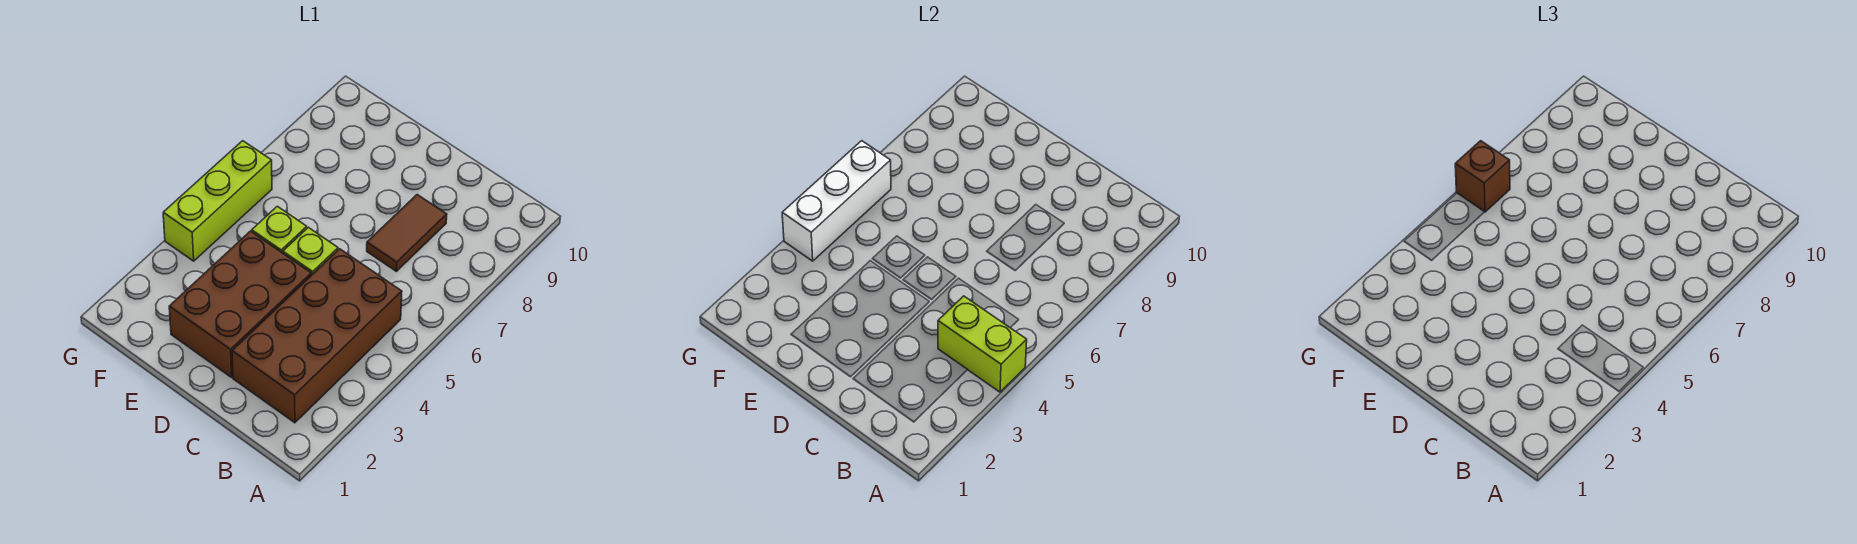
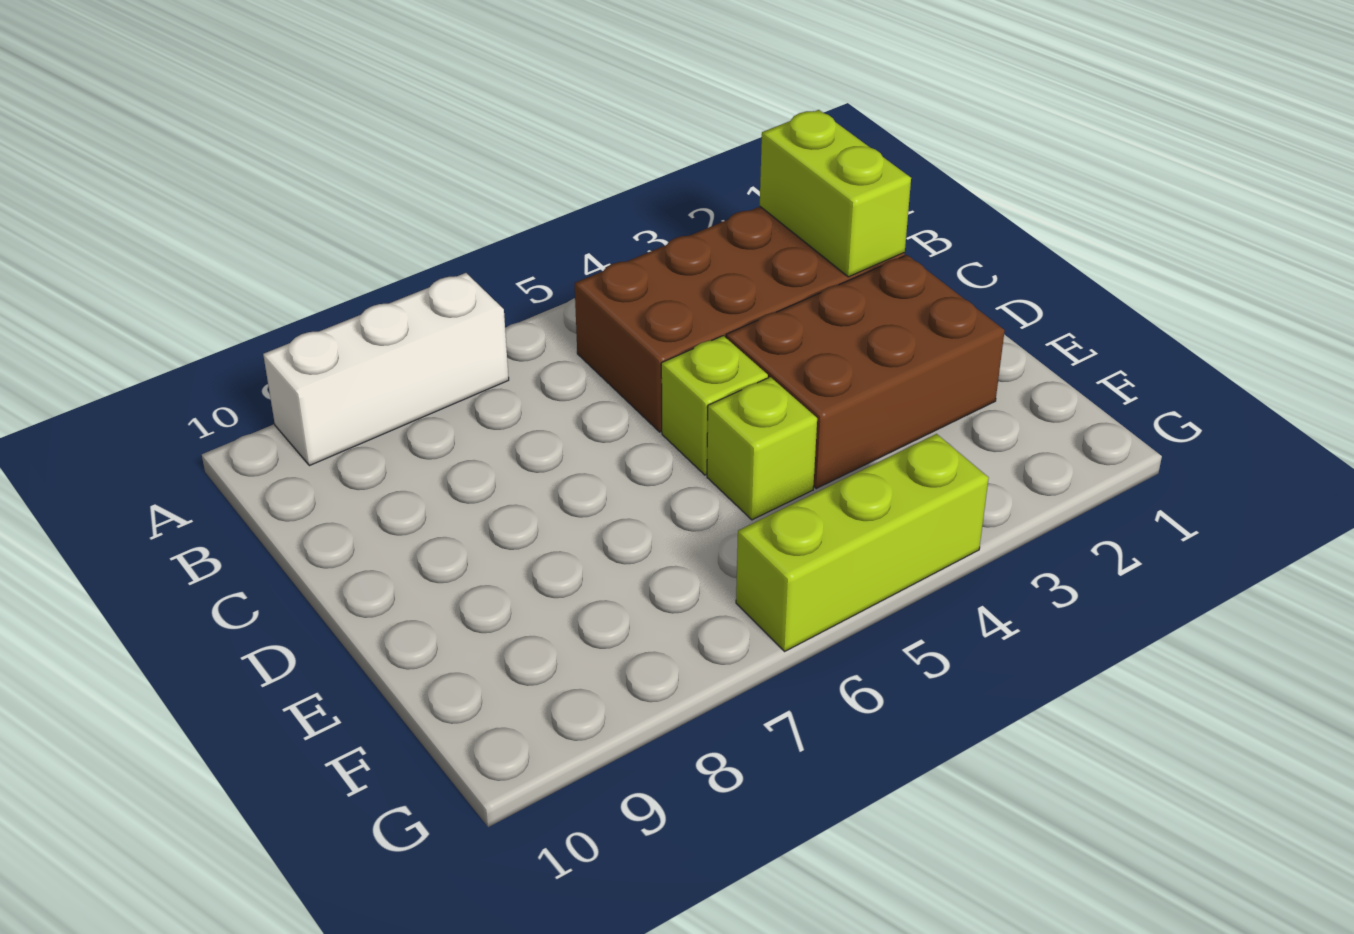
lime 1x2 brick [938,296,1027,392] -> lime 1x2 brick moved to [760,110,911,277]
brown 1x2 tile [367,195,447,271] -> none
white 1x3 brick [782,141,891,261] -> white 1x3 brick moved to [263,273,509,466]
brown 1x1 brick [1455,141,1510,212] -> none

